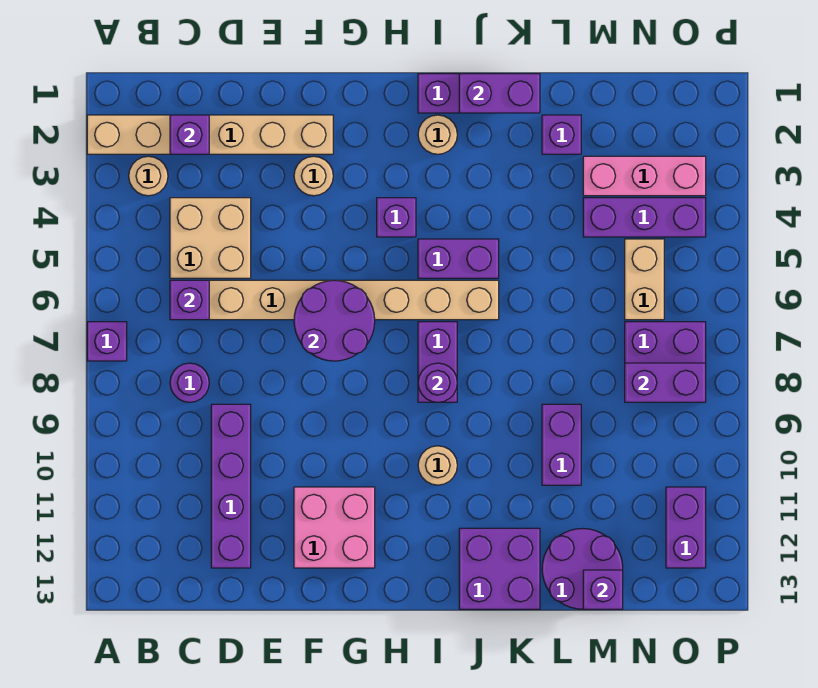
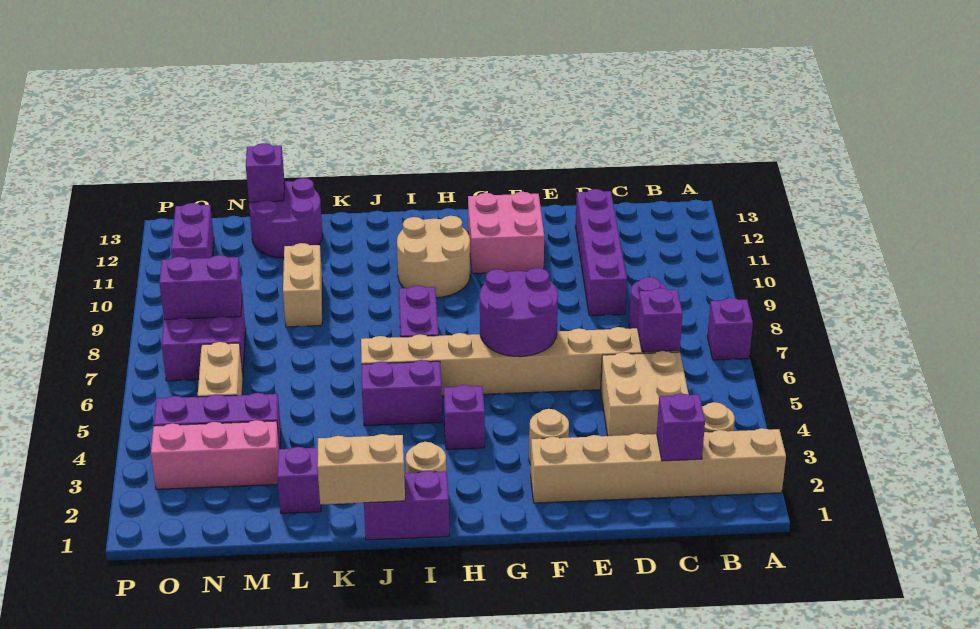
purple 1x1 round brick [418,363,457,402] -> none
tan 1x1 round brick [418,446,457,485] -> tan 2x2 round brick [397,216,470,298]
purple 1x2 brick [459,74,540,113] -> tan 1x2 brick [317,434,405,505]
purple 2x2 brick [459,528,540,609] -> none
purple 1x2 brick [542,404,581,485] -> tan 1x2 brick [283,243,322,327]

